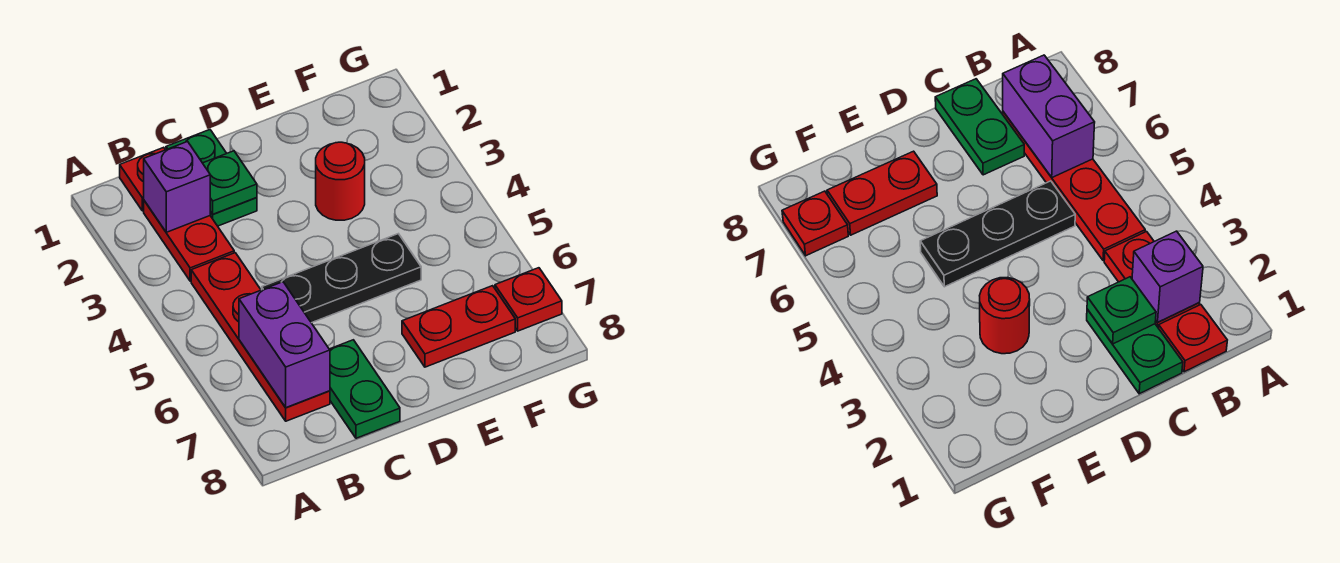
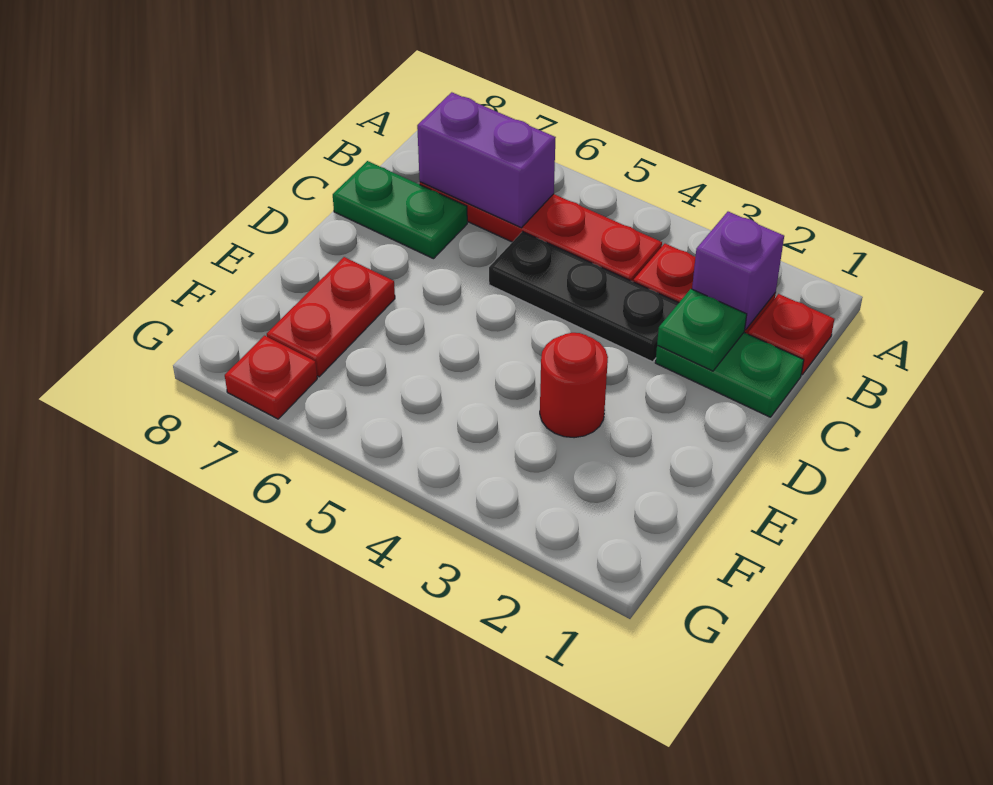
black 1x3 plate [262,234,421,323] -> black 1x3 plate turned to [489,232,678,362]

